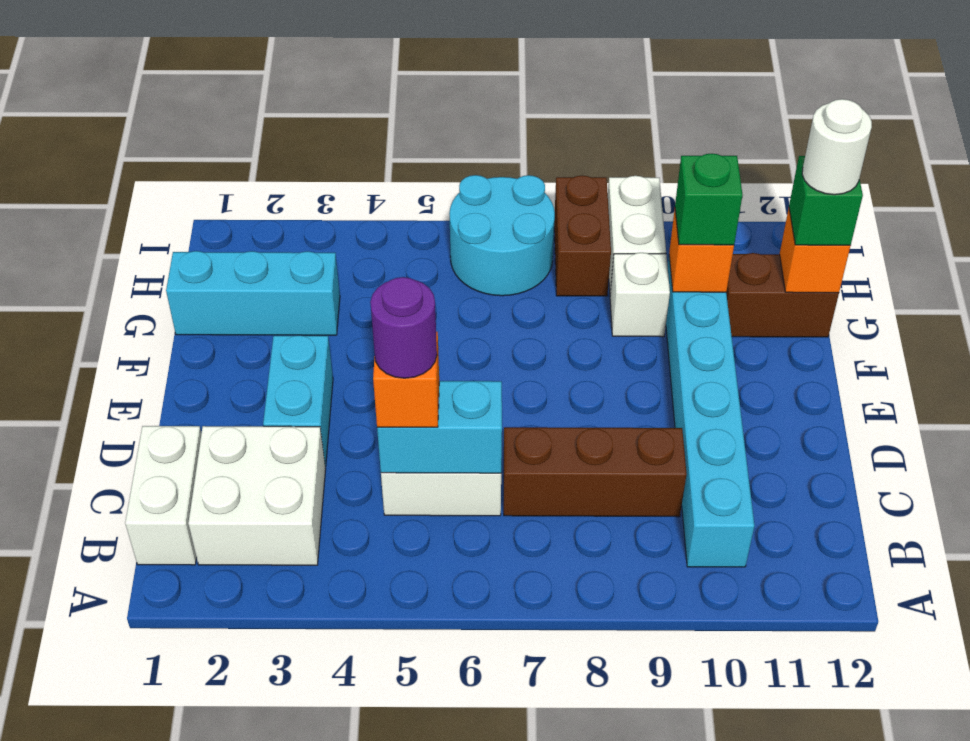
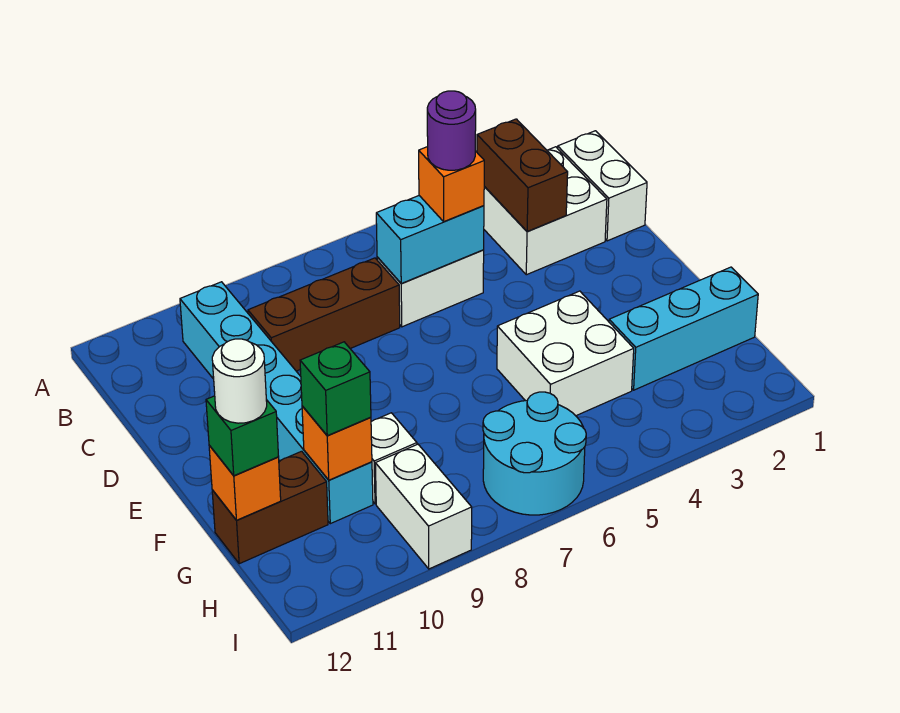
cyan 1x2 brick [263,335,333,467] -> none
none -> white 2x2 brick [497,291,634,416]
brown 1x2 brick [554,176,611,296] -> brown 1x2 brick moved to [477,119,568,232]

